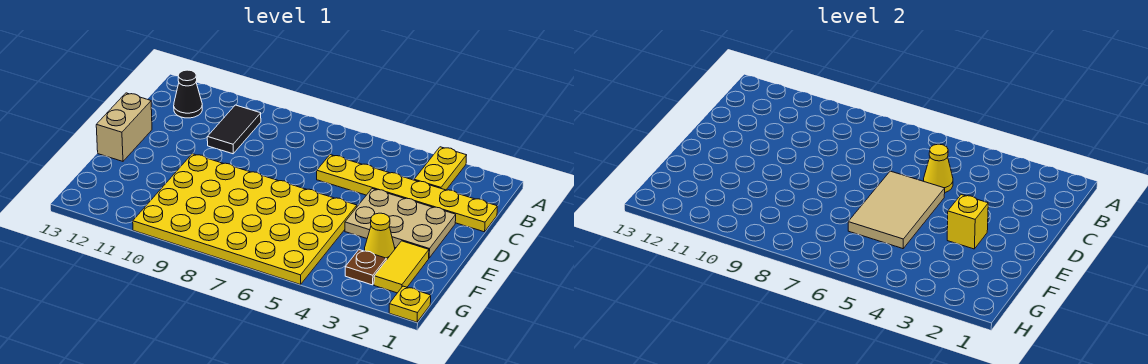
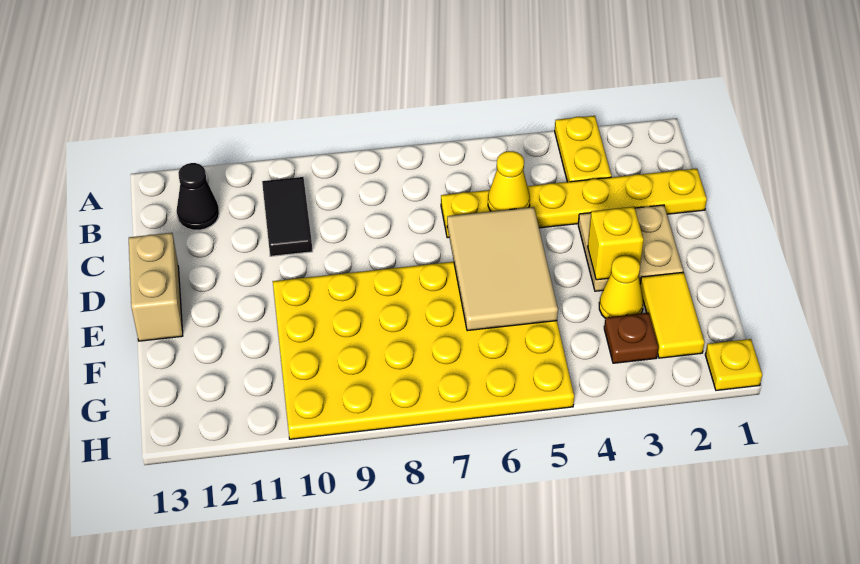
tan 2x3 plate [345,189,456,258] -> tan 2x2 plate [578,205,683,291]

